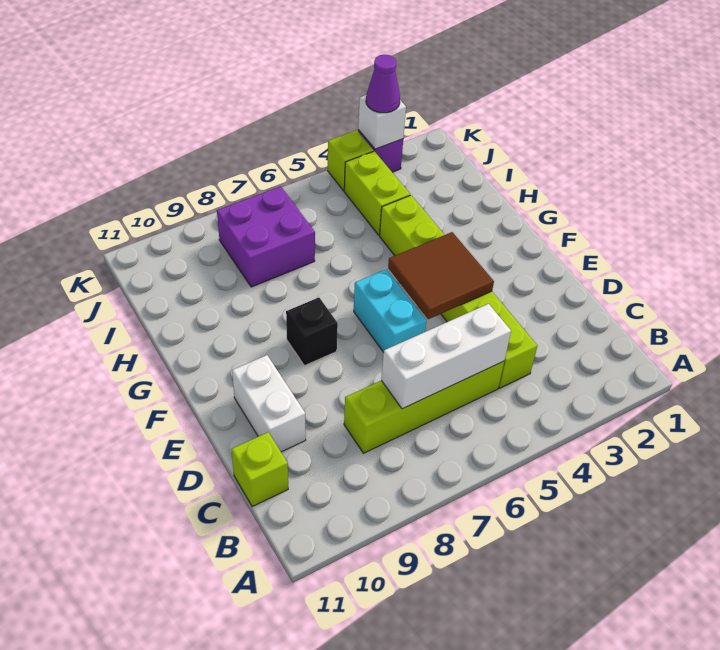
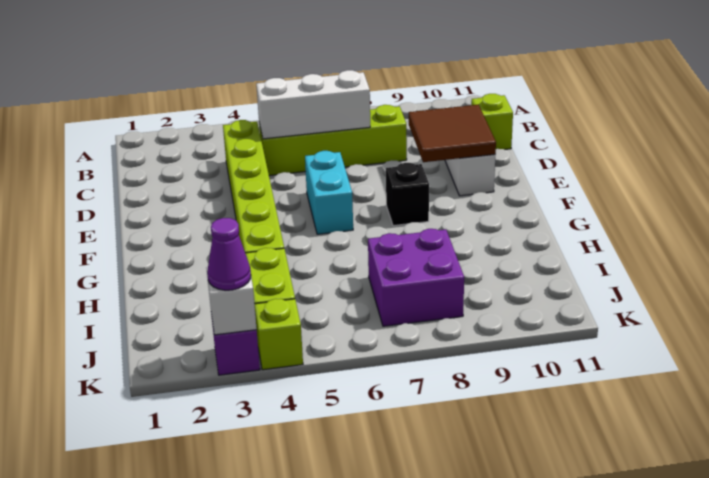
brown 2x2 tile [388,232,494,319] -> brown 2x2 tile moved to [409,105,496,162]

